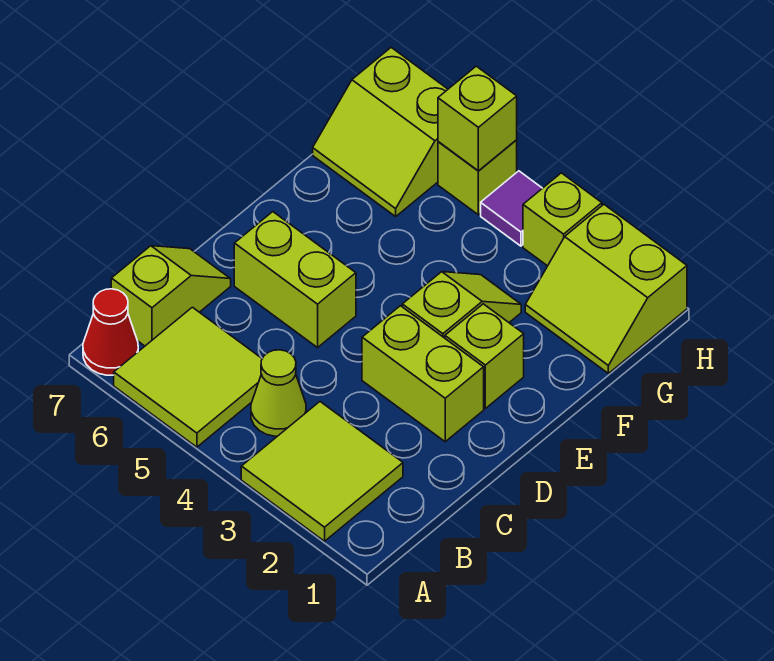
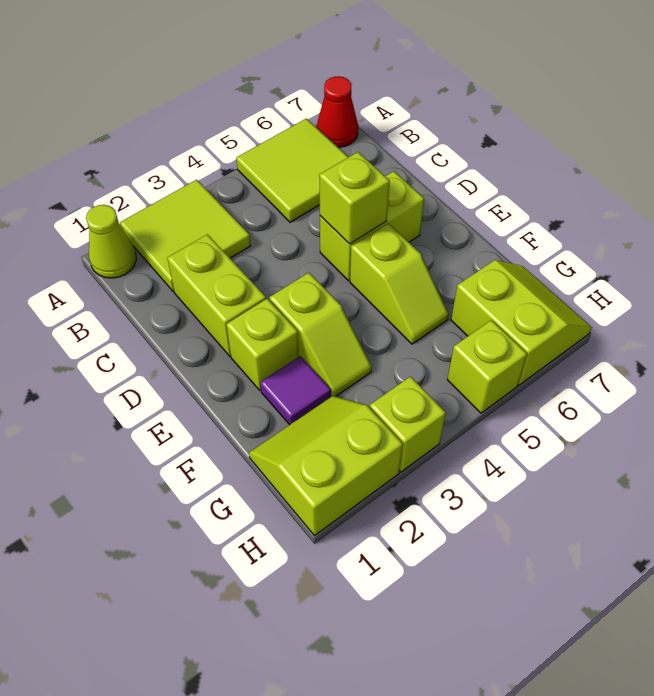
lime 1x1 cone [251,350,306,436] -> lime 1x1 cone moved to [86,205,136,278]
lime 1x2 slope [111,246,231,346] -> lime 1x2 slope moved to [350,223,449,344]
lime 1x2 brick [362,306,484,442] -> lime 1x2 brick turned to [167,234,266,356]
lime 2x2 slope [313,48,448,216] -> lime 2x2 slope turned to [451,260,592,385]
purple 1x1 tile [481,171,542,246] -> purple 1x1 tile moved to [260,356,331,425]
lime 1x1 brick [438,66,517,171] -> lime 1x1 brick moved to [319,152,390,244]

